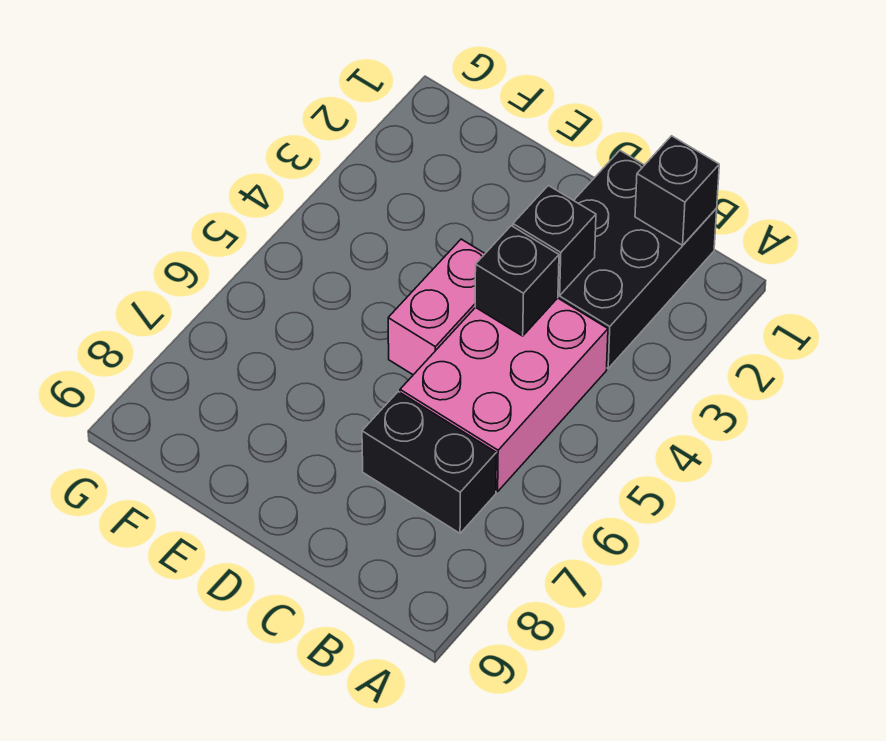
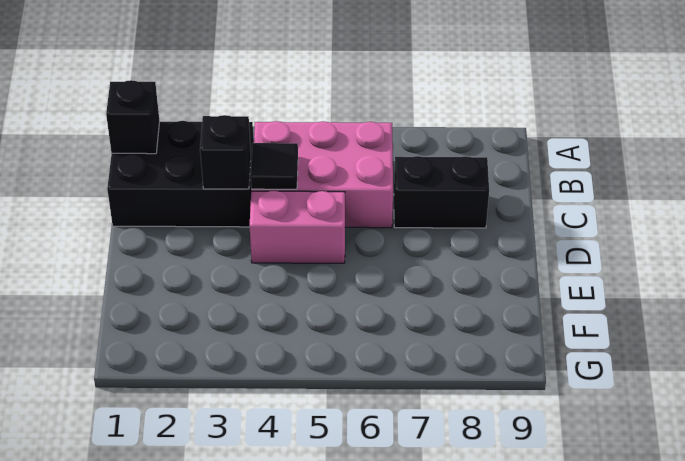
black 1x2 brick [362,391,496,533] -> black 1x2 brick turned to [394,156,489,228]
black 1x1 brick [475,226,559,336] -> black 1x1 tile [251,143,298,189]

